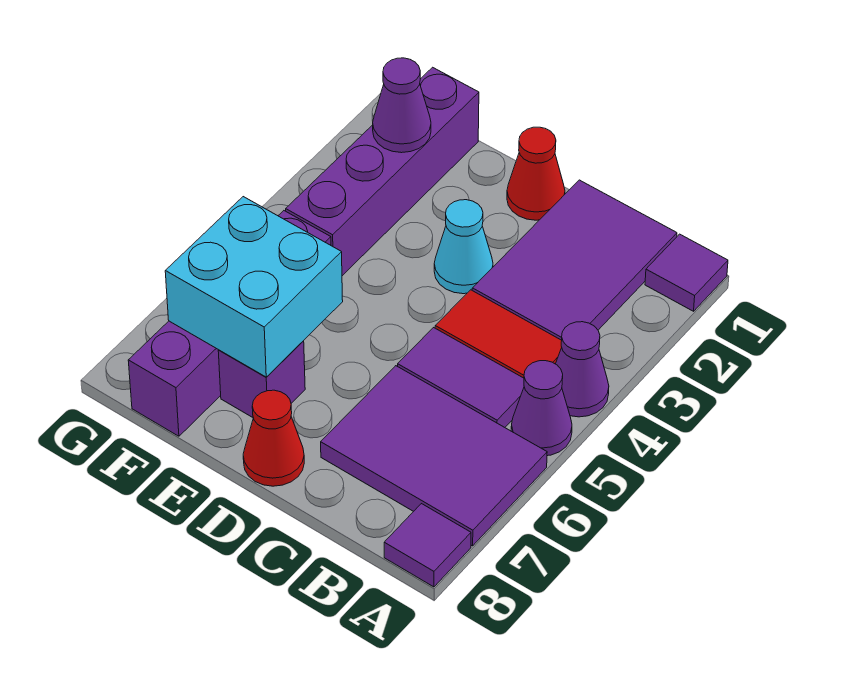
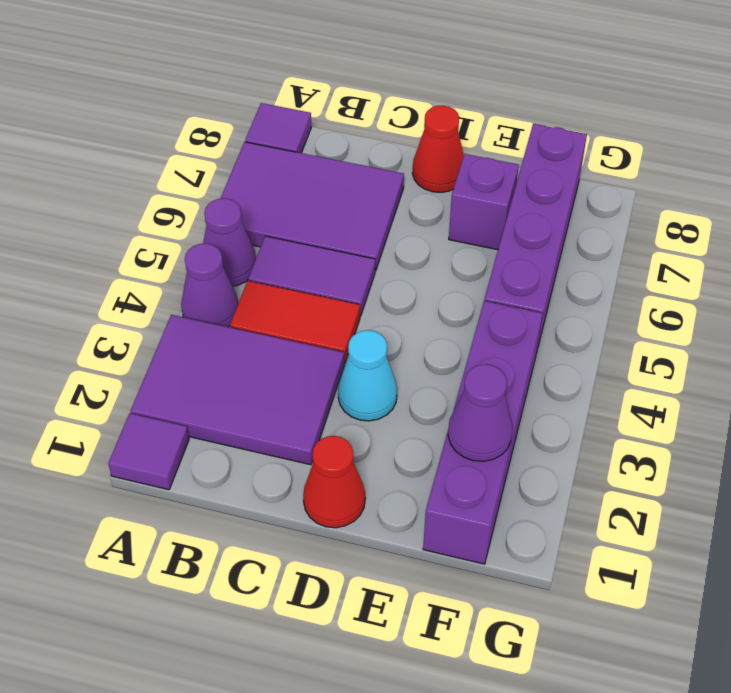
purple 2x3 tile [472,180,677,340] -> purple 2x3 tile turned to [131,315,344,465]
cyan 2x2 brick [165,197,343,377] -> none

